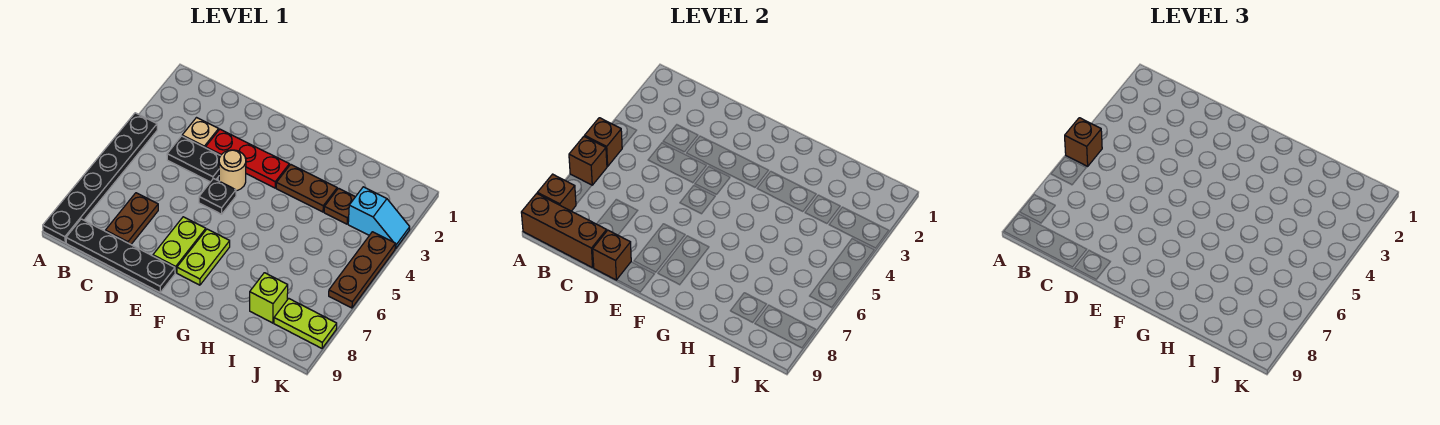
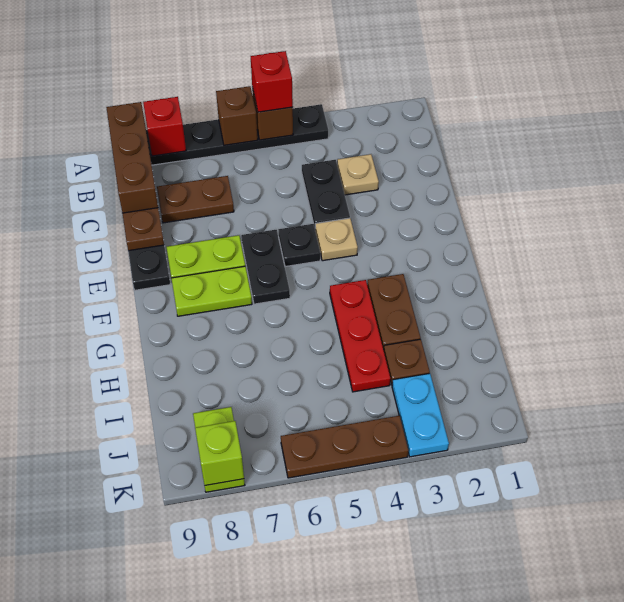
brown 1x1 brick [1065,118,1102,166] -> red 1x1 brick [251,51,293,112]
brown 1x1 brick [537,174,576,211] -> red 1x1 brick [143,97,186,156]
red 1x3 plate [206,129,289,188] -> red 1x3 plate moved to [330,280,390,392]
brown 1x1 brick [593,230,631,280] -> brown 1x1 plate [122,208,164,251]
tan 1x1 round brick [219,150,246,191] -> tan 1x1 plate [315,218,358,261]
none -> black 1x2 plate [241,230,290,304]
lime 1x1 brick [250,273,288,323] -> lime 1x1 brick moved to [195,421,244,486]
cyan 1x2 slope [348,187,410,249] -> cyan 1x2 plate [392,374,449,457]

